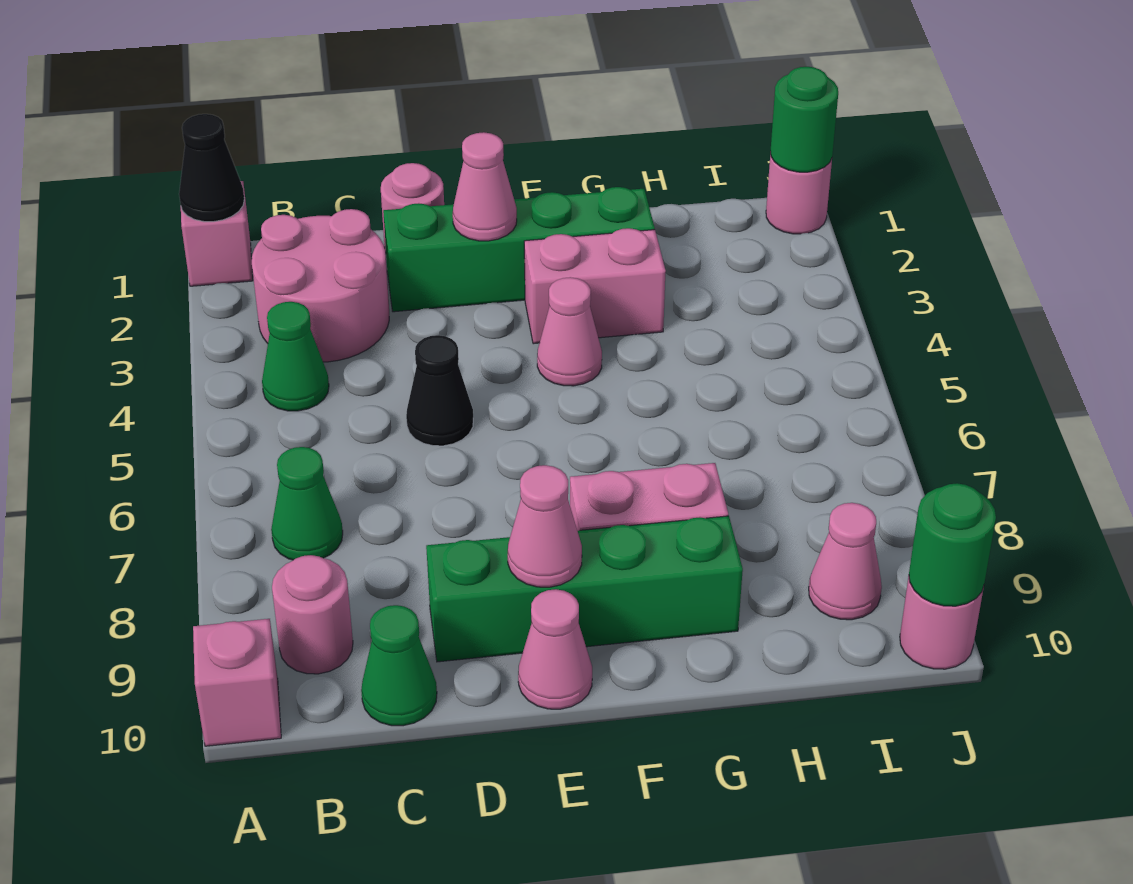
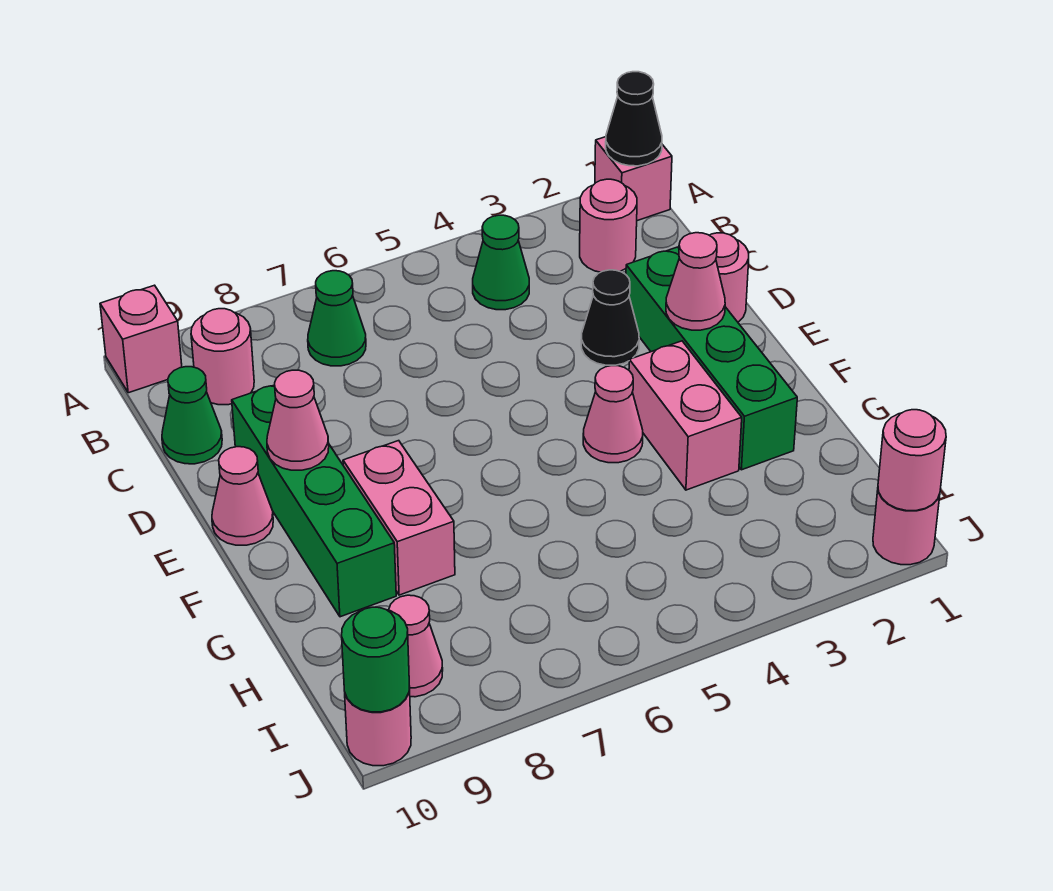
pink 2x2 round brick [252,209,389,362] -> pink 1x1 round brick [580,179,637,272]
black 1x1 cone [406,335,473,446] -> black 1x1 cone moved to [581,270,639,365]
green 1x1 round brick [771,67,838,172] -> pink 1x1 round brick [878,410,946,511]

